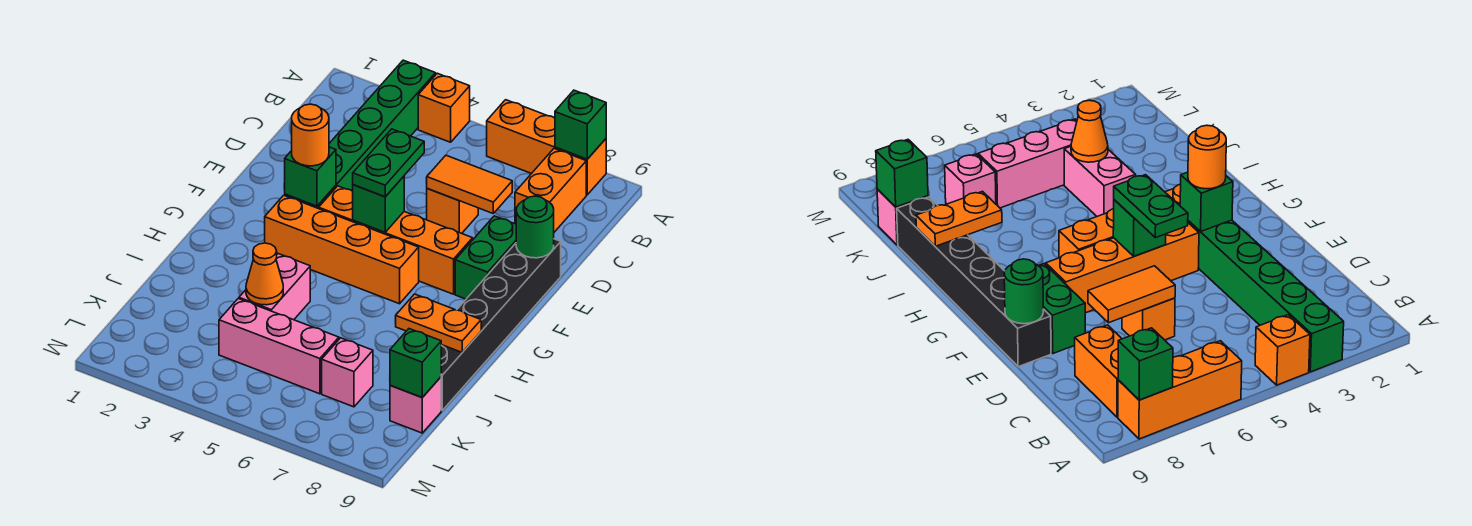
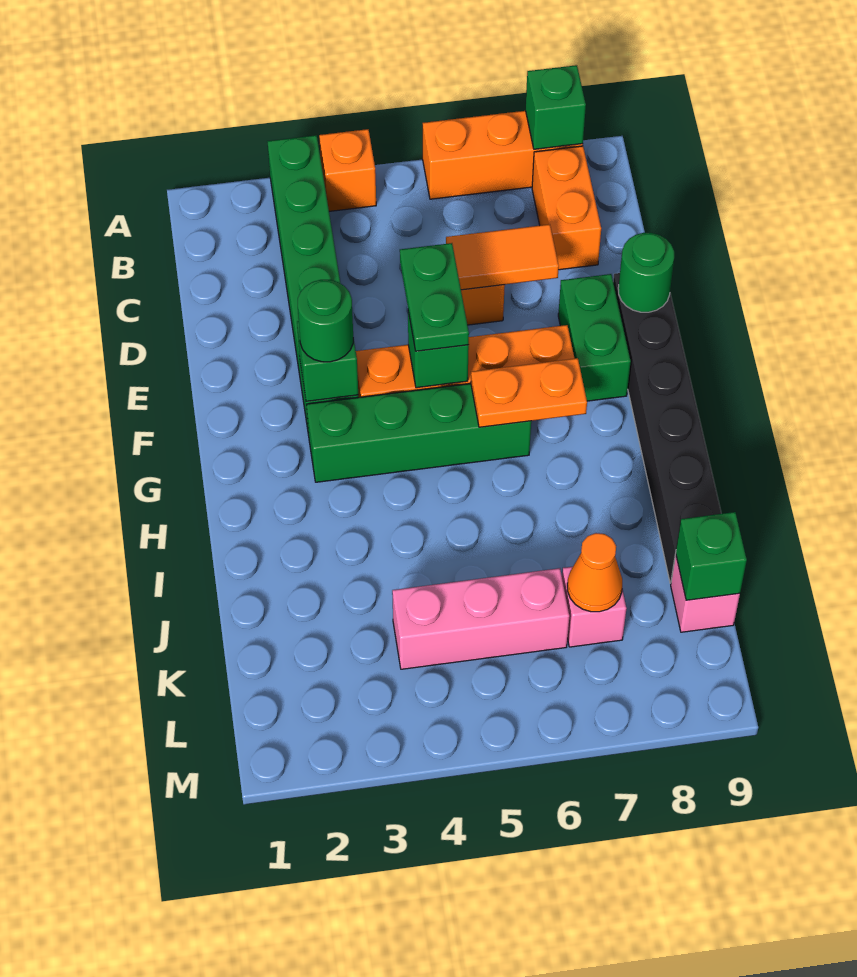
orange 1x1 round brick [292,104,329,166] -> green 1x1 round brick [298,280,353,362]
orange 1x4 brick [265,195,419,304] -> green 1x4 brick [306,384,531,482]
pink 1x2 brick [239,254,310,320] -> none
orange 1x2 plate [395,294,481,352] -> orange 1x2 plate moved to [471,358,587,427]
orange 1x1 cone [246,243,283,305] -> orange 1x1 cone moved to [567,533,622,612]

